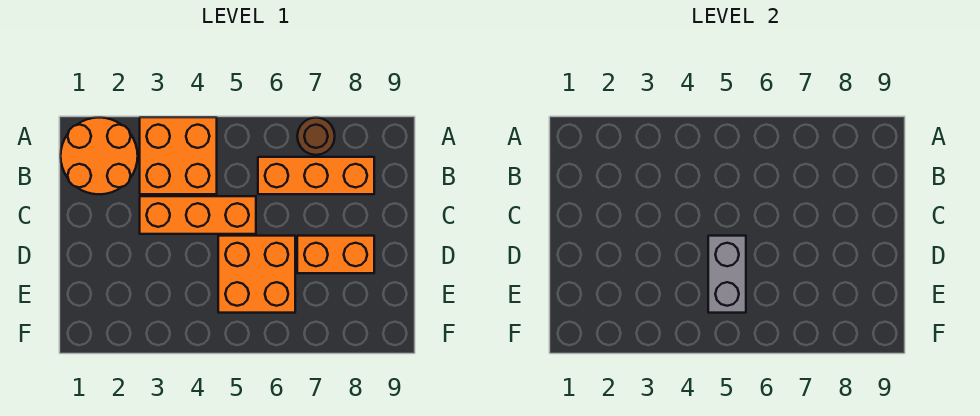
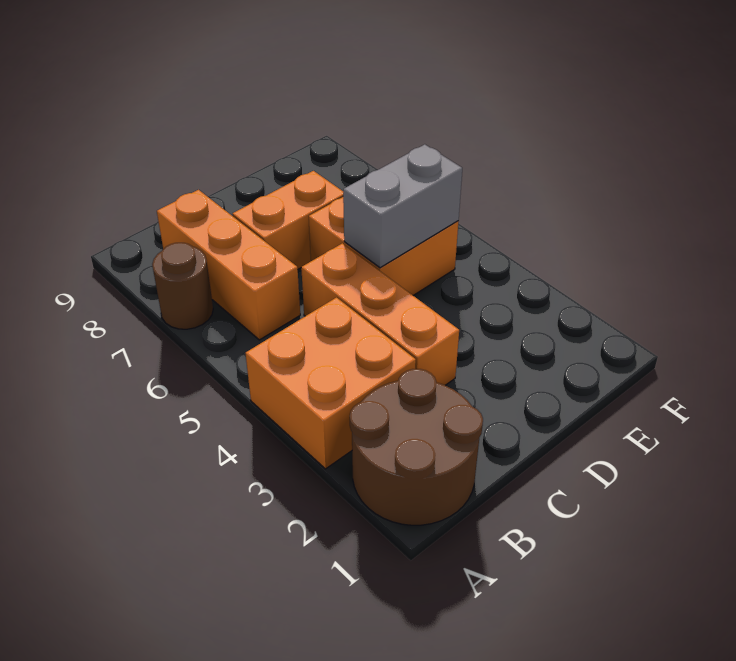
orange 2x2 round brick [61,118,138,194] -> brown 2x2 round brick [350,369,483,525]
orange 1x2 brick [297,236,374,273] -> orange 1x2 brick turned to [233,171,343,269]

